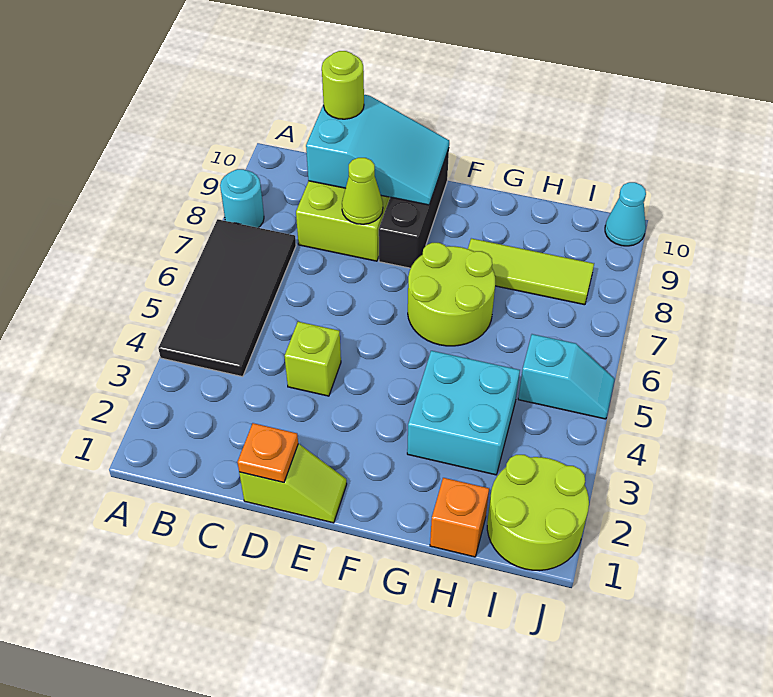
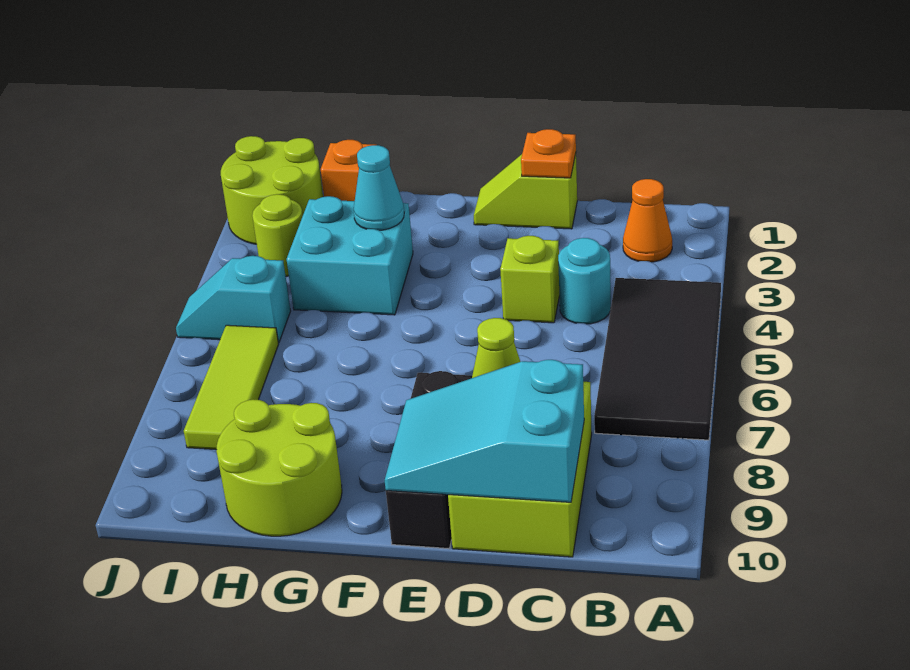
cyan 1x1 round brick [220,169,264,228] -> cyan 1x1 round brick moved to [558,238,611,324]
none -> orange 1x1 cone [623,179,672,262]
lime 1x1 round brick [322,51,364,119] -> lime 1x1 round brick moved to [252,194,303,277]
lime 2x2 round brick [408,243,495,346] -> lime 2x2 round brick moved to [216,399,342,536]
lime 1x3 tile [468,238,594,305] -> lime 1x3 tile turned to [184,325,279,450]
cyan 1x1 cone [605,182,646,246] -> cyan 1x1 cone moved to [354,145,404,230]

